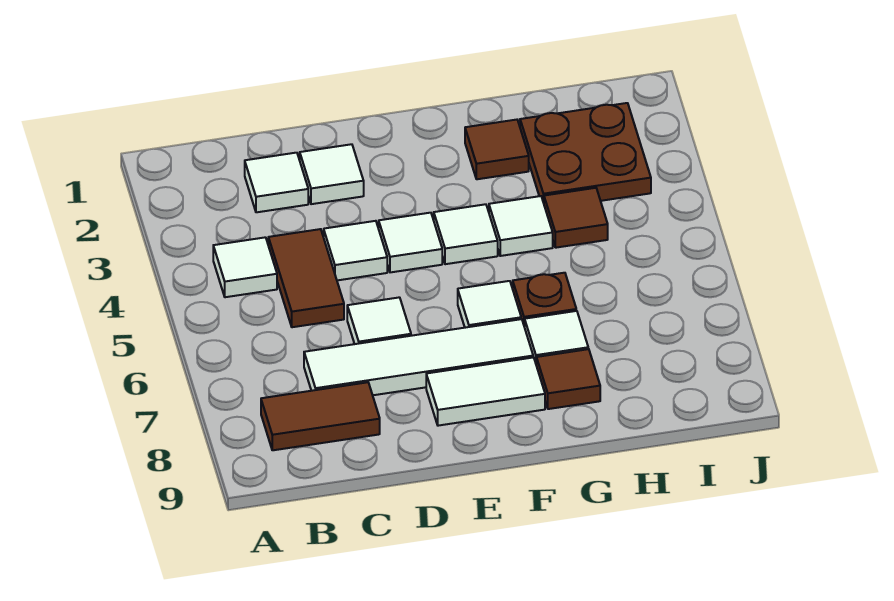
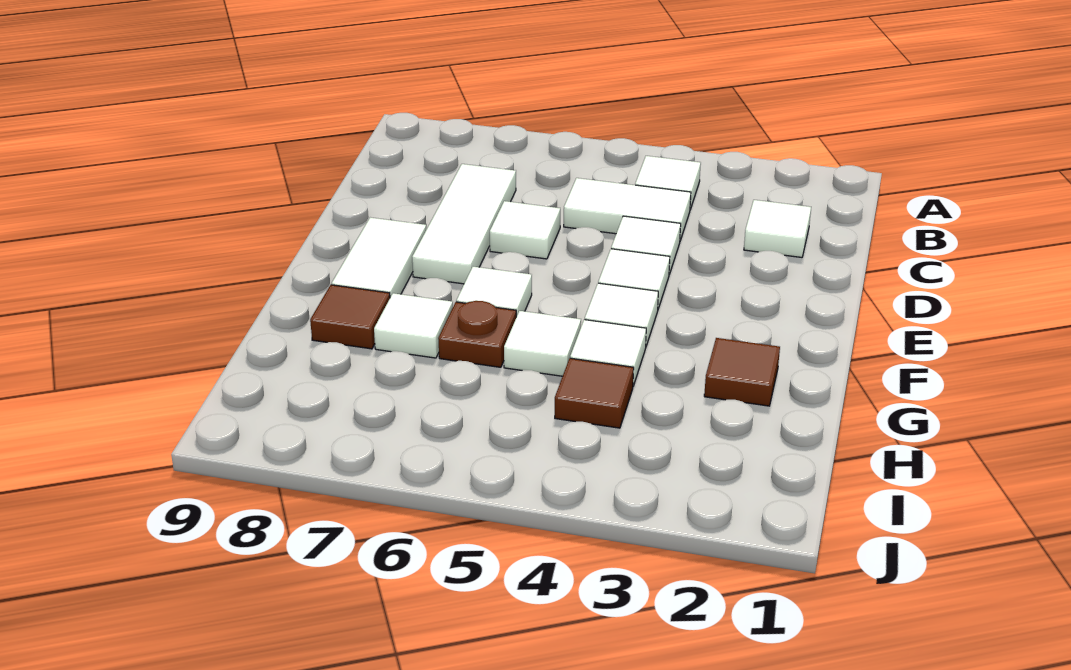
brown 1x2 tile [261,382,380,450] -> none
brown 1x2 tile [268,229,344,327] -> white 1x2 tile [564,178,691,241]
white 1x4 tile [304,319,533,395] -> white 1x3 tile [412,164,516,284]
white 1x1 tile [300,144,364,204] -> white 1x1 tile moved to [504,311,581,376]
brown 2x2 plate [520,103,651,203] -> none

